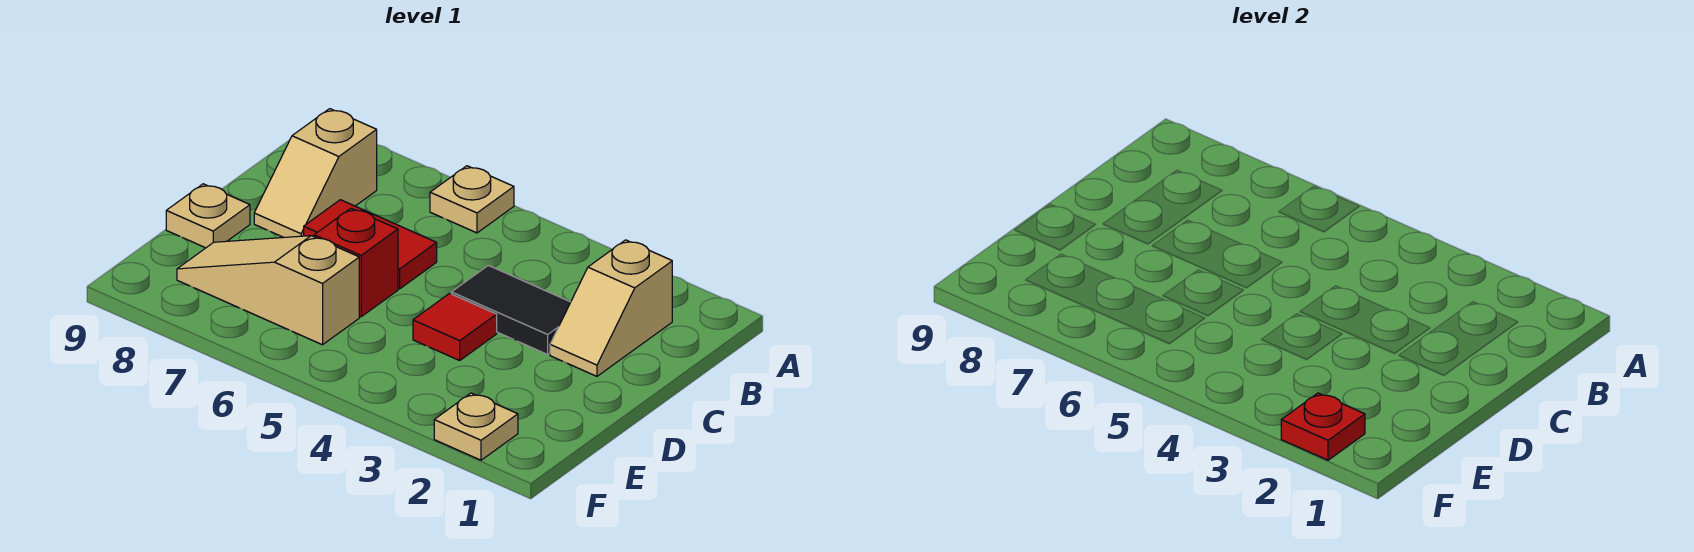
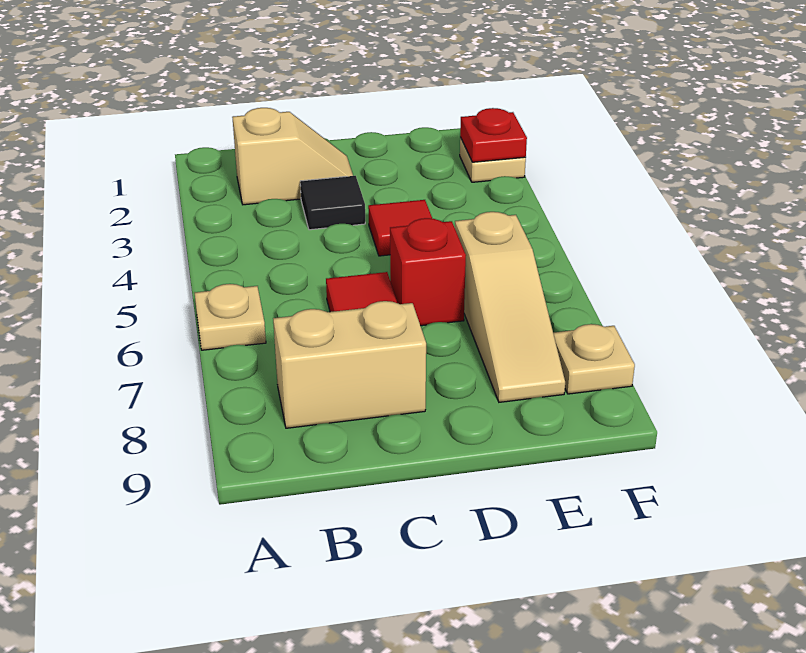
tan 1x2 slope [254,109,377,237] -> tan 1x2 brick [273,301,426,428]
black 1x2 tile [451,265,571,354] -> black 1x1 tile [300,176,365,230]
tan 1x1 plate [166,184,250,248] -> tan 1x1 plate moved to [553,324,635,394]

